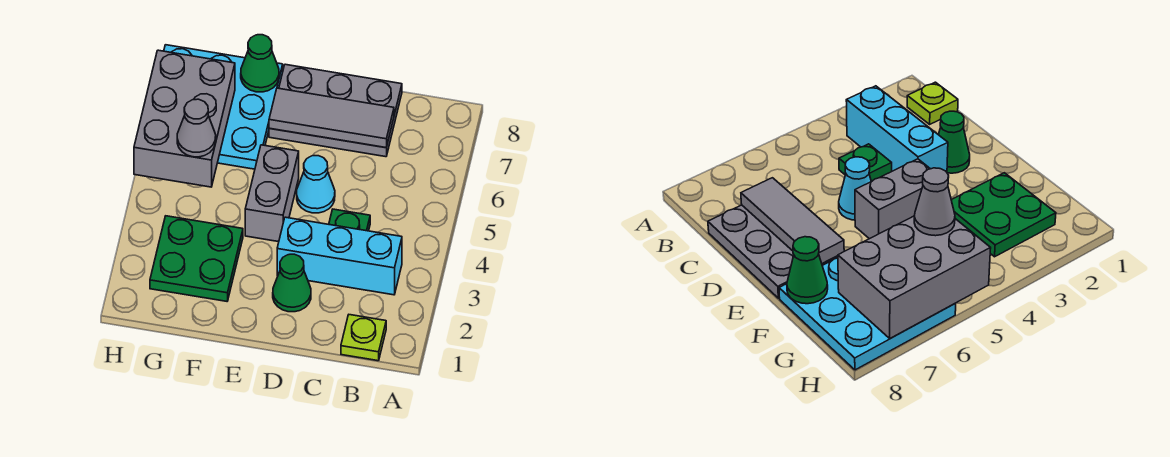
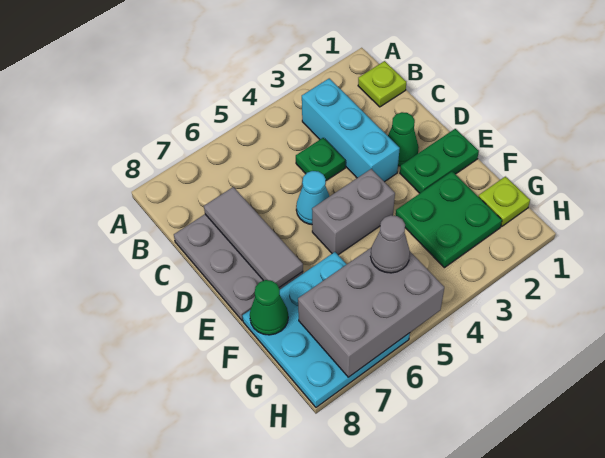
none -> green 1x2 plate [400,129,479,193]
none -> lime 1x1 plate [479,177,530,226]

